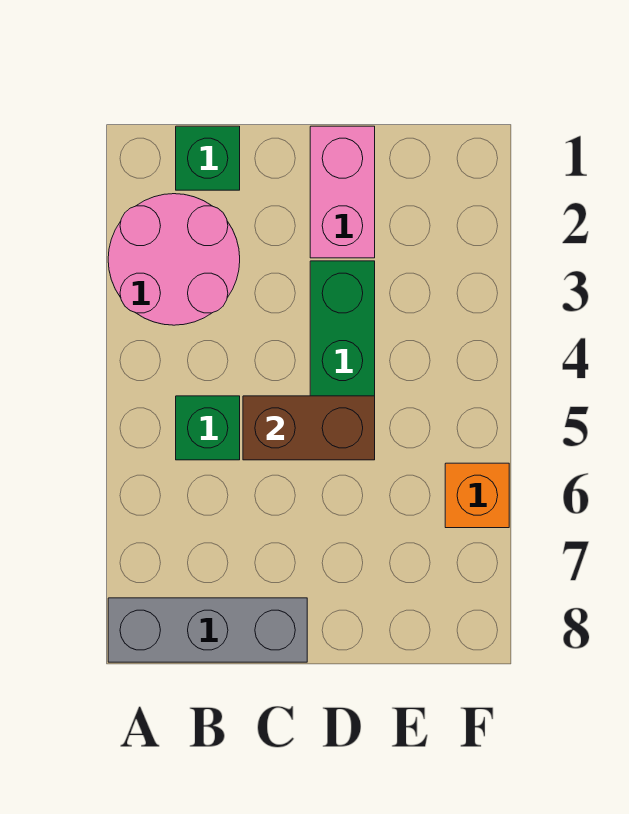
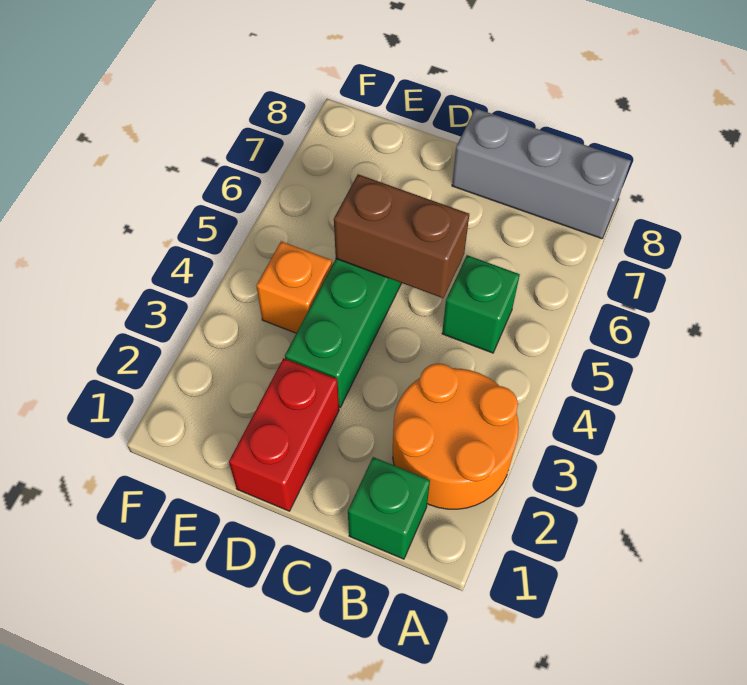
pink 2x2 round brick [108,194,240,325] -> orange 2x2 round brick [393,363,519,509]
pink 1x2 brick [310,126,375,258] -> red 1x2 brick [229,358,339,511]
orange 1x1 brick [445,463,509,528] -> orange 1x1 brick moved to [256,241,332,333]

